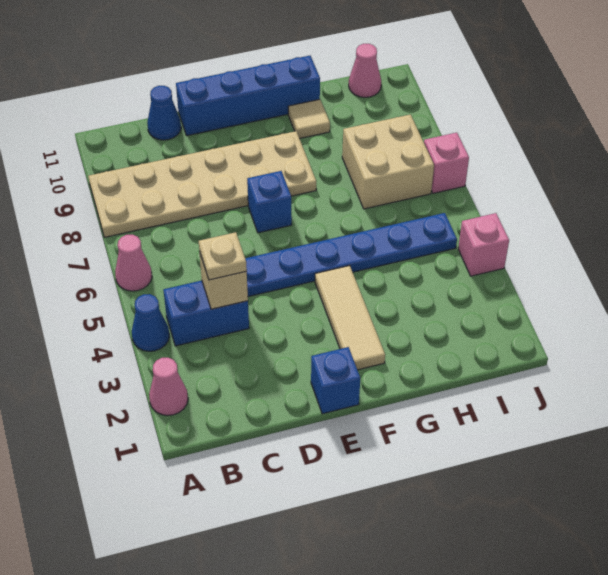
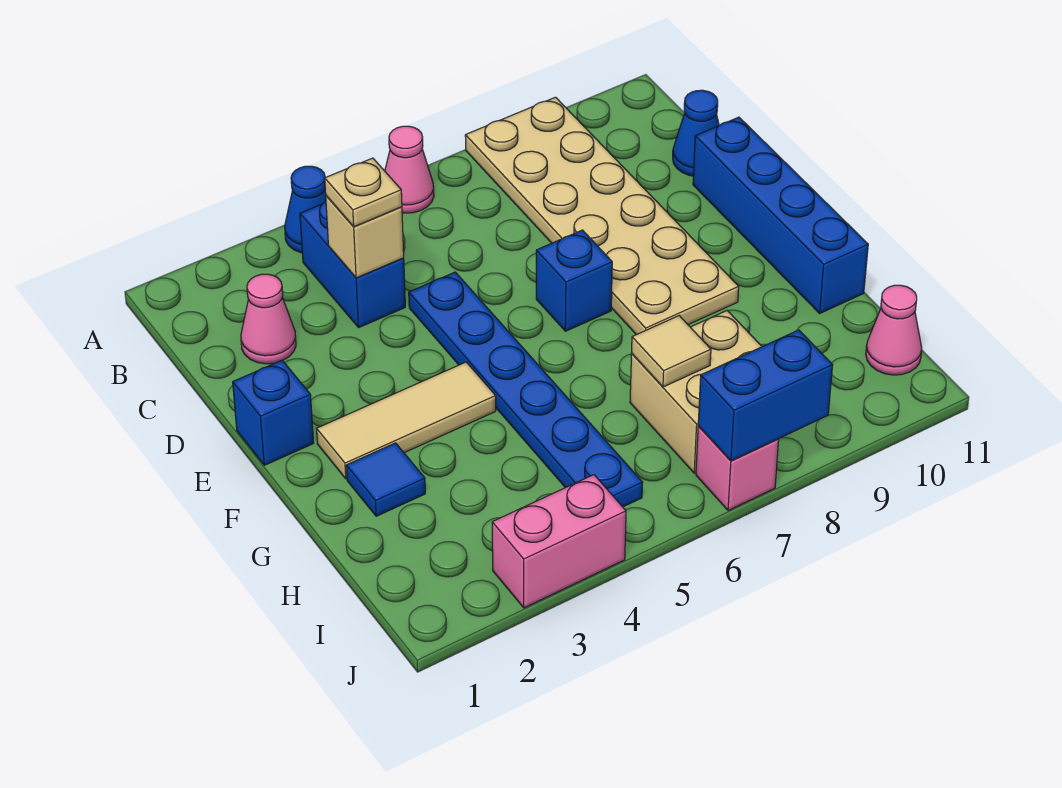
pink 1x1 cone [149,358,188,416] -> pink 1x1 cone moved to [241,274,296,364]
none -> blue 1x1 tile [346,443,425,516]
tan 1x1 tile [288,99,330,138] -> tan 1x1 tile moved to [632,316,711,387]
pink 1x1 brick [458,213,509,276] -> pink 1x2 brick [492,475,626,608]
none -> blue 1x2 brick [698,330,833,461]

